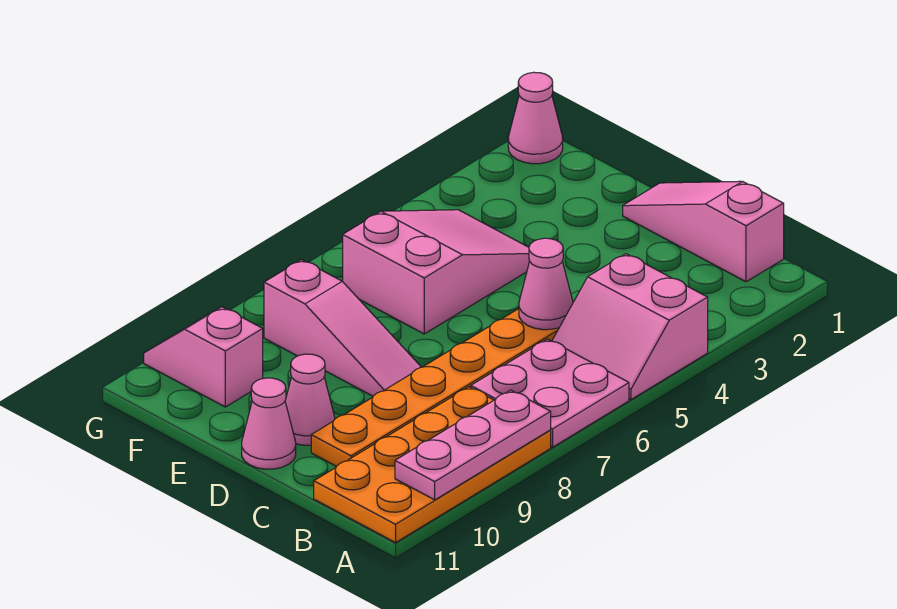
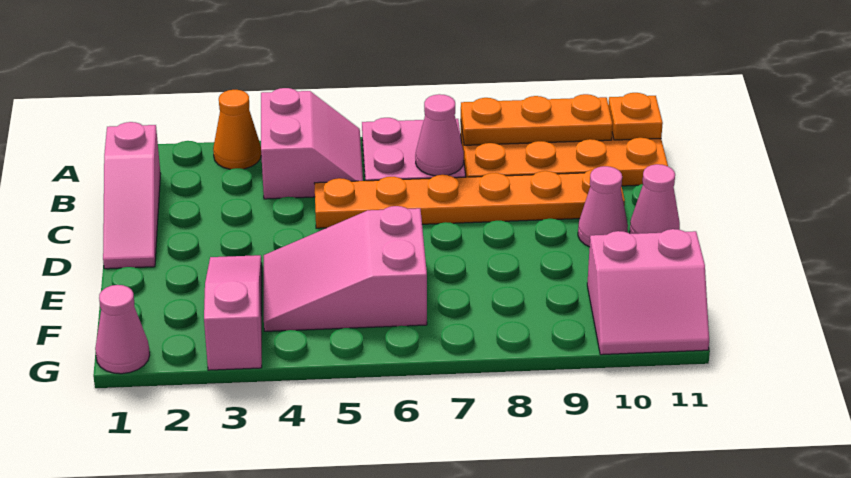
none -> orange 1x1 cone [213,90,261,169]
pink 1x3 plate [395,390,551,500] -> orange 1x3 plate [461,94,613,145]
none -> orange 1x1 plate [608,93,663,140]
pink 1x1 cone [519,238,573,330] -> pink 1x1 cone moved to [415,94,464,176]
pink 1x3 slope [264,260,421,396] -> pink 1x3 slope moved to [204,255,262,370]
pink 1x2 slope [144,307,263,407] -> pink 2x2 slope [587,229,709,355]

